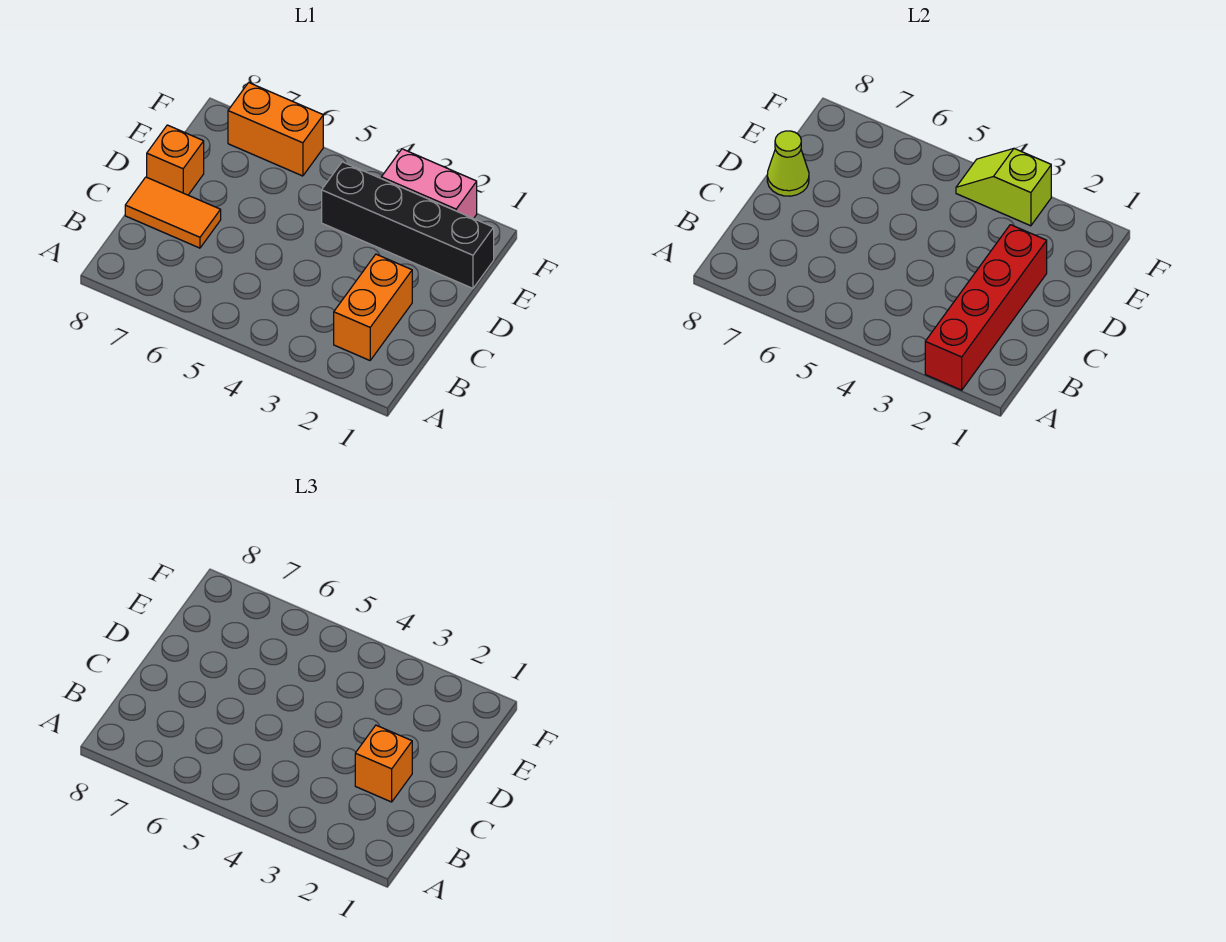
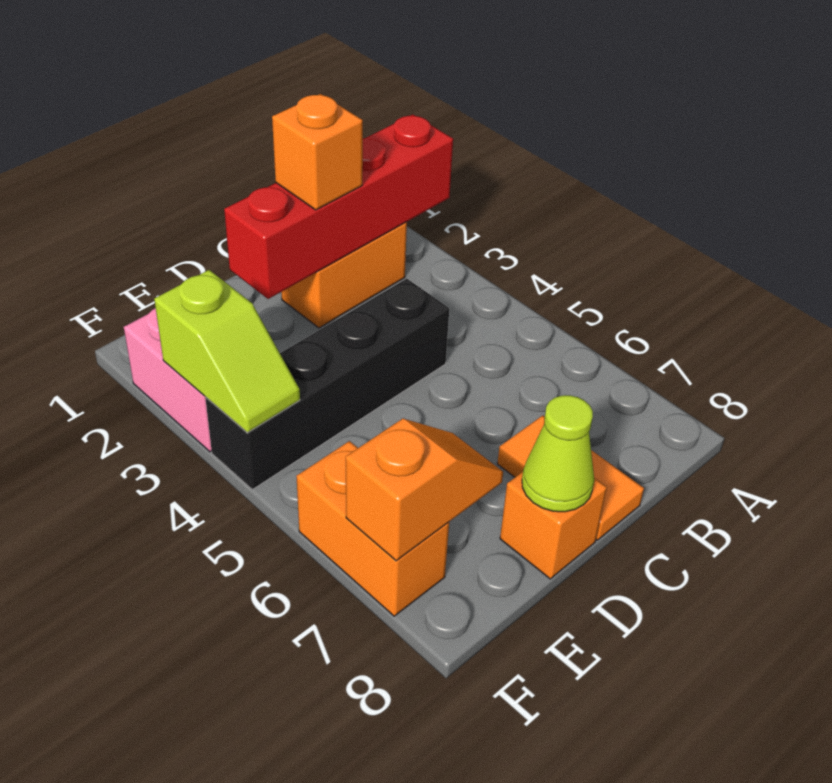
black 1x4 brick [322,162,494,288] -> black 1x4 brick turned to [205,279,449,489]
none -> orange 1x2 slope [346,419,503,561]

